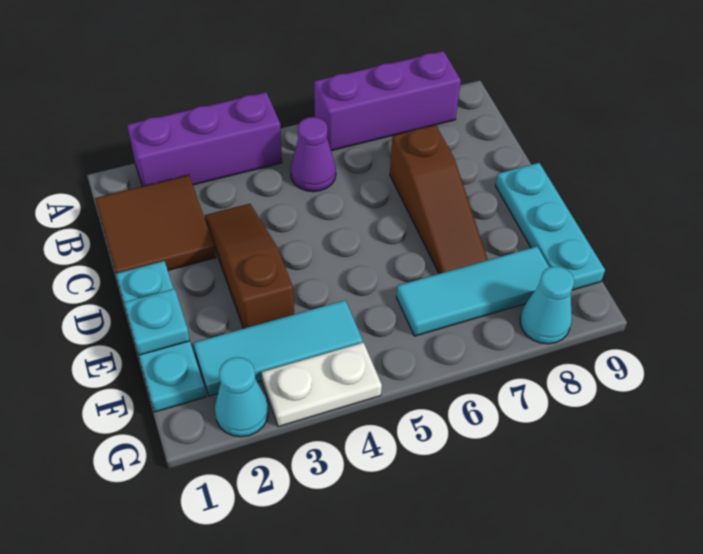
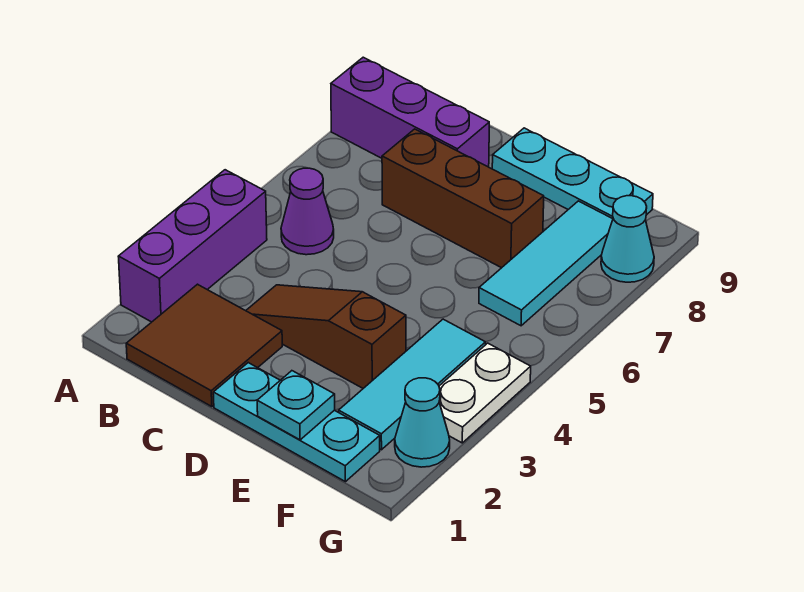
purple 1x3 brick [314,51,461,151] -> purple 1x3 brick turned to [331,57,489,167]
brown 1x3 slope [390,125,488,274] -> brown 1x3 brick [382,129,544,268]

